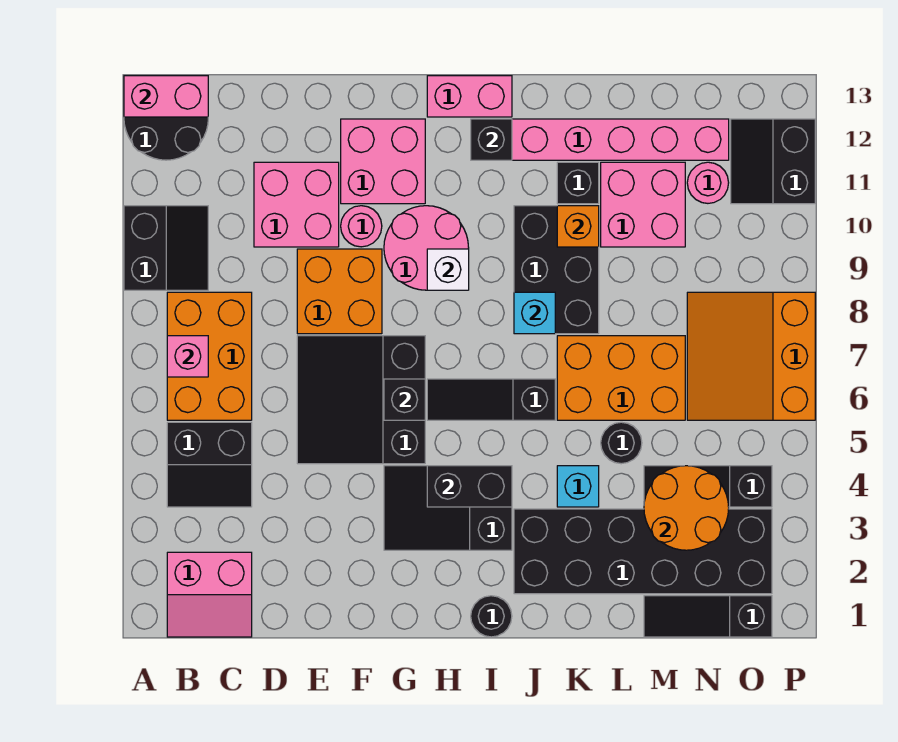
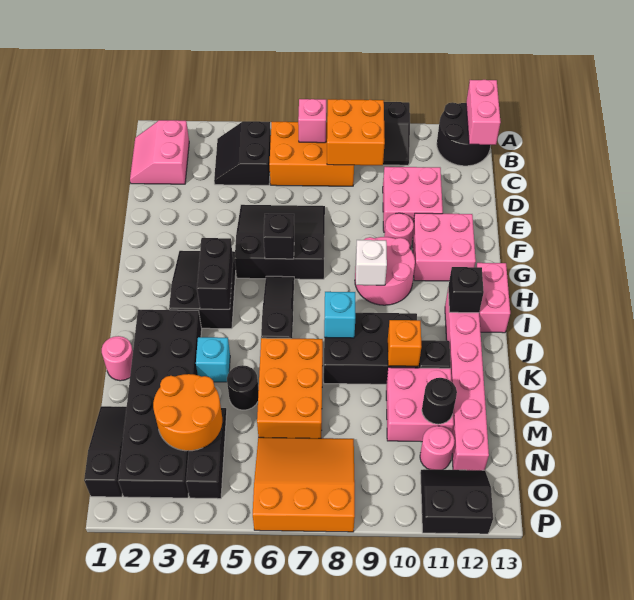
orange 2x2 brick [297,249,382,334] -> orange 2x2 brick moved to [327,99,385,165]
black 1x1 round brick [471,596,512,637] -> black 1x1 round brick moved to [422,378,457,424]
none -> pink 1x1 round brick [102,336,133,381]

